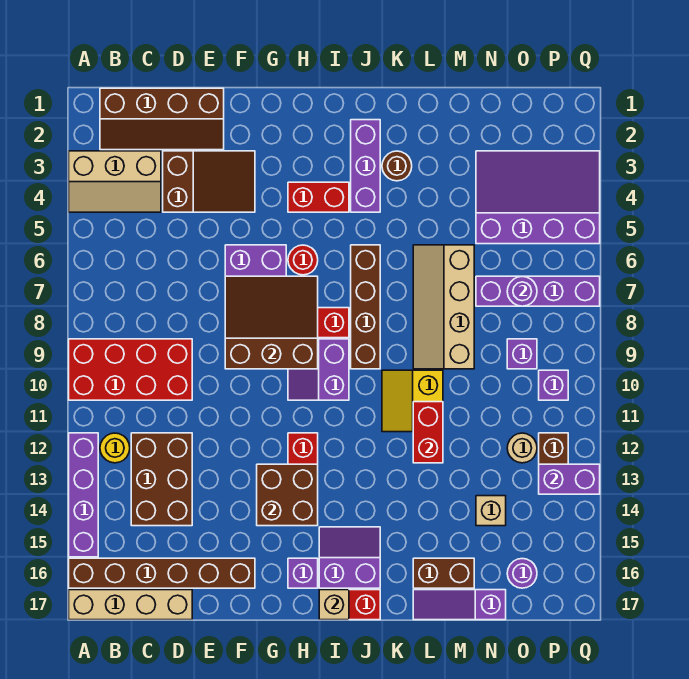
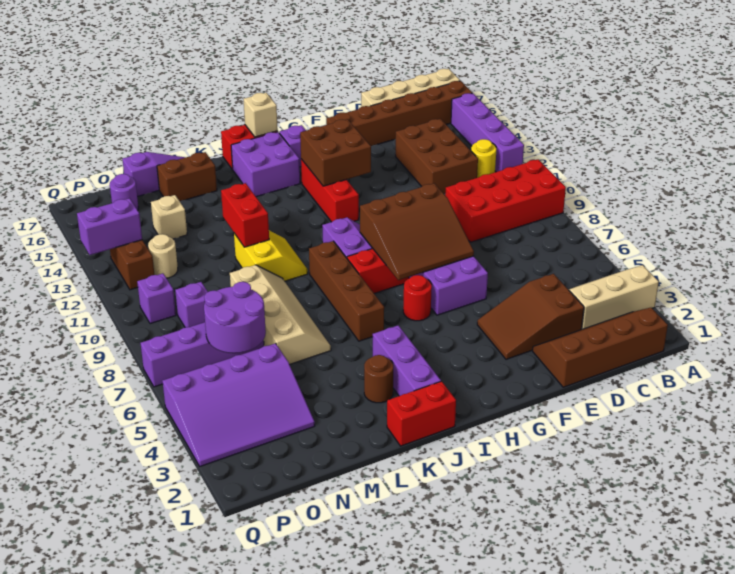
red 1x2 brick [288,182,349,212] -> red 1x2 brick moved to [387,381,456,446]
purple 2x2 slope [319,527,380,588] -> purple 2x2 brick [231,132,300,197]
purple 1x1 round brick [507,276,537,306] -> purple 2x2 round brick [204,282,266,353]

